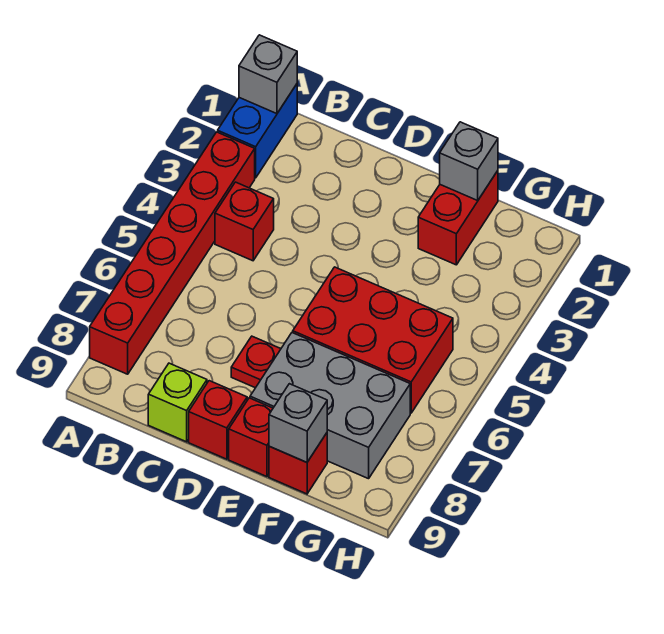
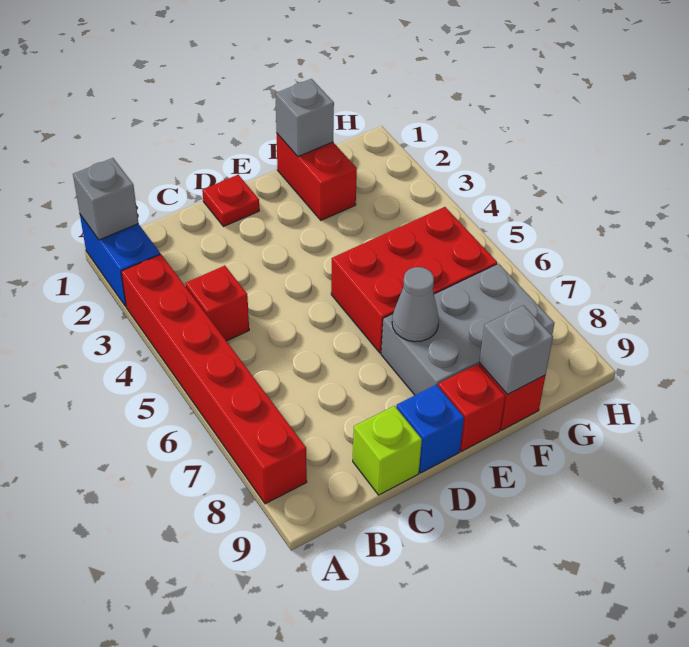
red 1x1 plate [231,336,281,388] -> red 1x1 plate moved to [202,175,259,227]
red 1x1 brick [189,381,247,459] -> blue 1x1 brick [396,385,464,473]
none -> grey 1x1 cone [392,267,439,342]

